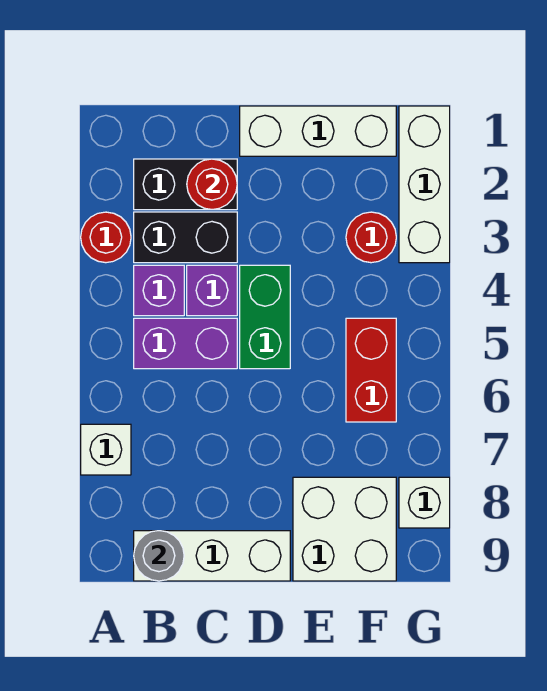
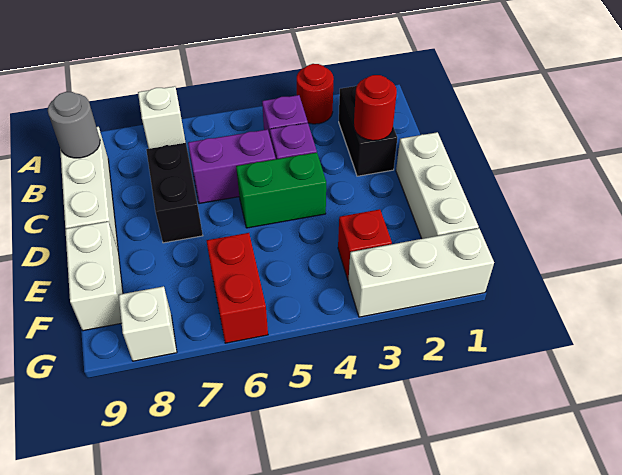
black 1x2 brick [134,212,237,263] -> black 1x2 brick moved to [146,143,203,243]
purple 1x2 brick [134,318,237,369] -> purple 1x2 brick turned to [188,129,276,204]
white 2x2 brick [293,477,396,581] -> white 1x2 brick [65,222,123,331]
red 1x1 round brick [346,212,396,263] -> red 1x1 brick [338,209,392,280]
red 1x2 brick [346,318,396,422] -> red 1x2 brick turned to [207,233,268,343]

